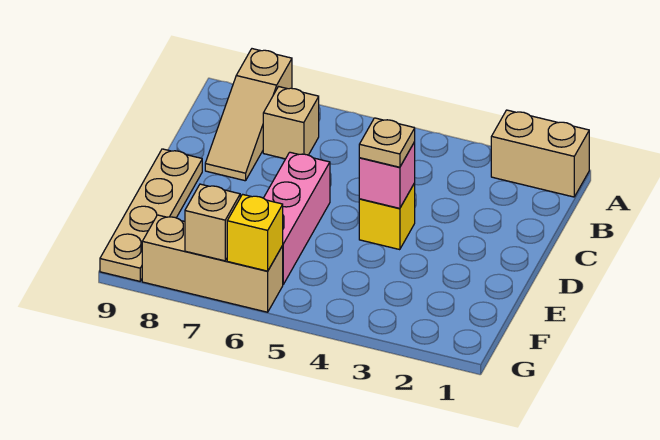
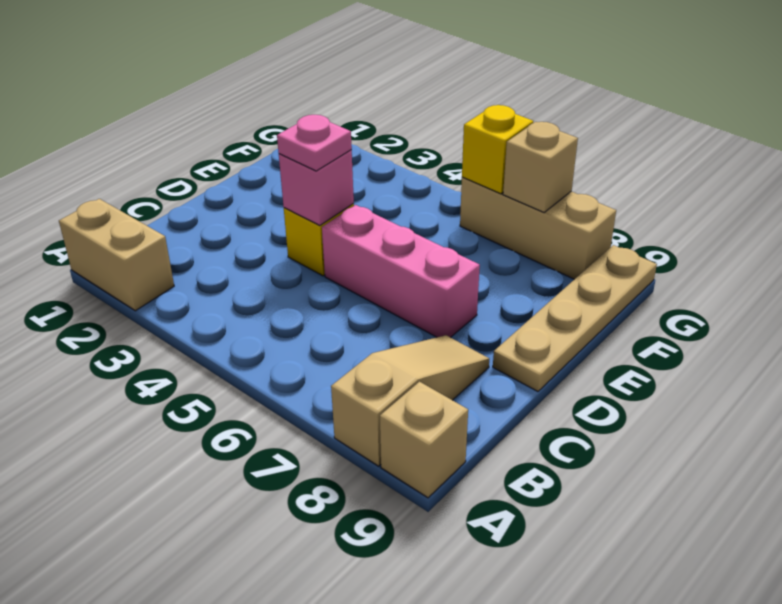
tan 1x1 brick [263,87,319,159] -> tan 1x1 brick moved to [380,382,468,498]
tan 1x1 plate [359,118,415,167] -> pink 1x1 plate [277,115,352,171]
pink 1x3 brick [264,152,330,284] -> pink 1x3 brick turned to [322,205,480,337]

